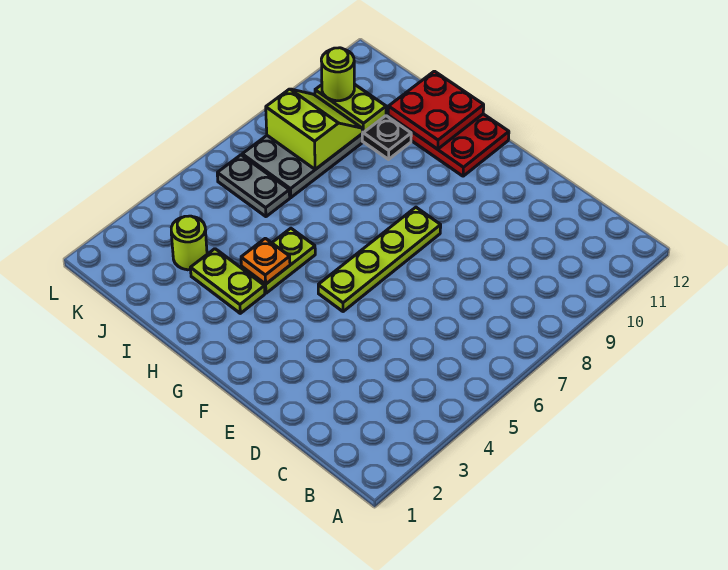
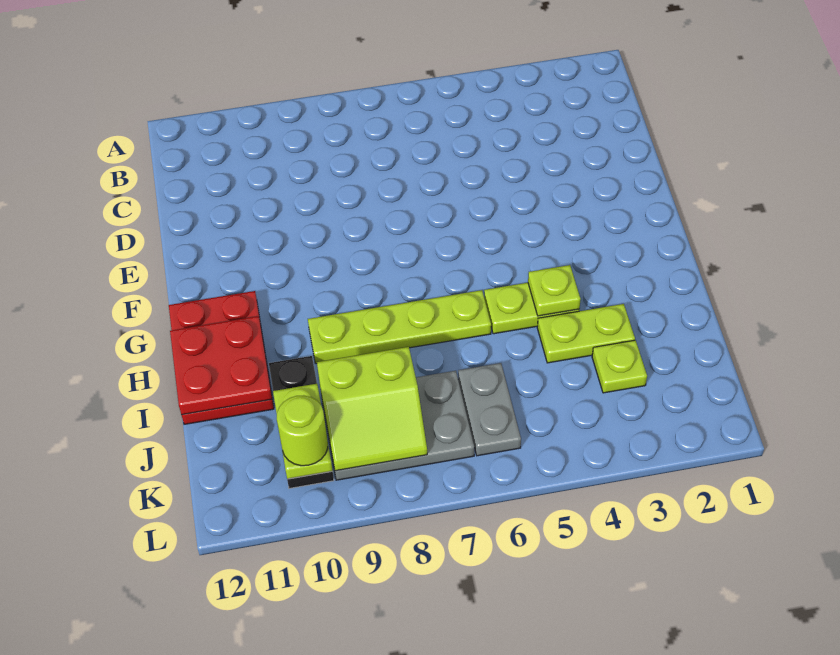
lime 1x4 plate [318,207,441,312] -> lime 1x4 plate moved to [308,290,491,363]
lime 1x2 plate [191,249,265,313] -> lime 1x2 plate turned to [537,304,635,363]
orange 1x1 plate [241,238,290,284] -> lime 1x1 plate [528,265,581,316]
lime 1x1 round brick [171,216,207,270] -> lime 1x1 plate [592,340,647,393]
lime 2x2 slope [266,89,362,169] -> lime 2x2 slope turned to [317,347,427,471]

